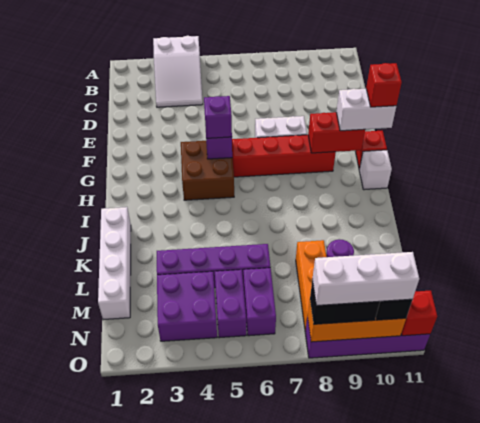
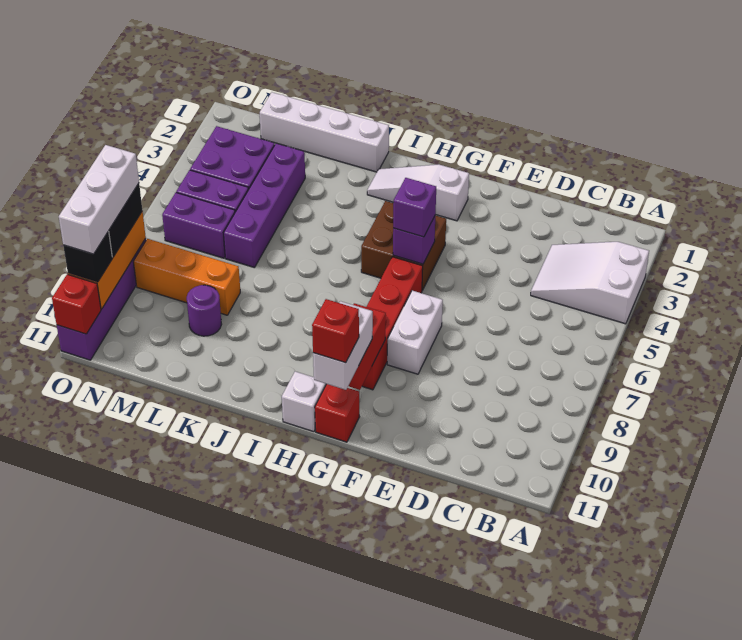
none -> white 1x3 slope [367,165,469,221]

